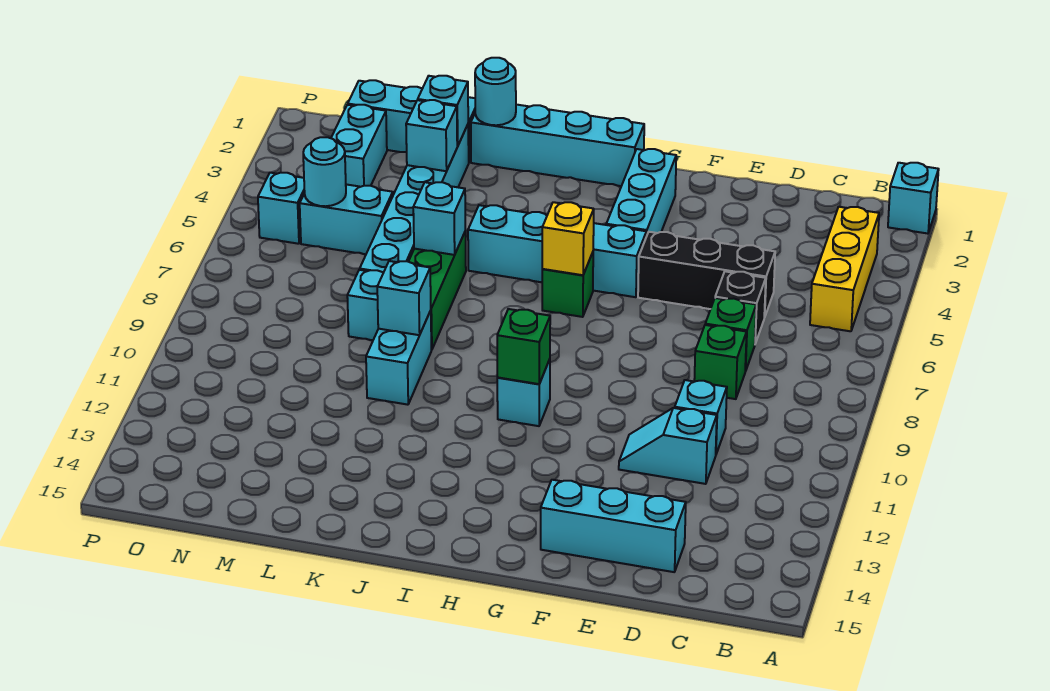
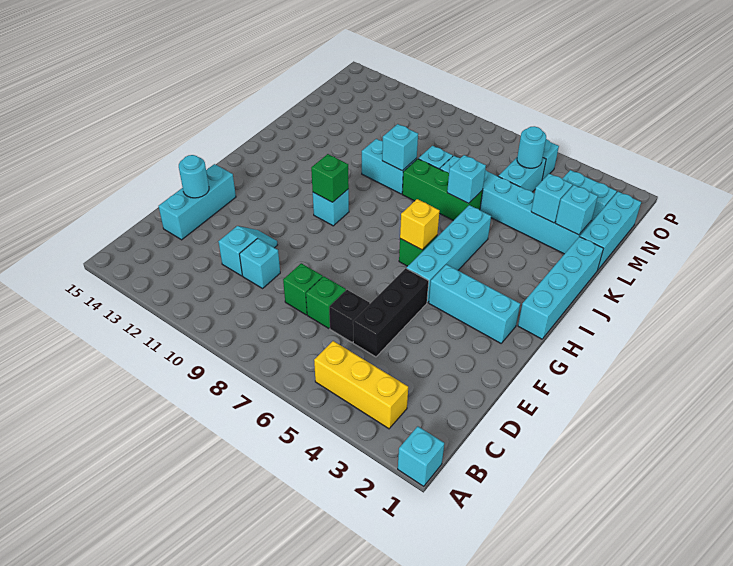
cyan 1x1 round brick [475,58,516,125] -> cyan 1x1 round brick moved to [179,155,209,198]

